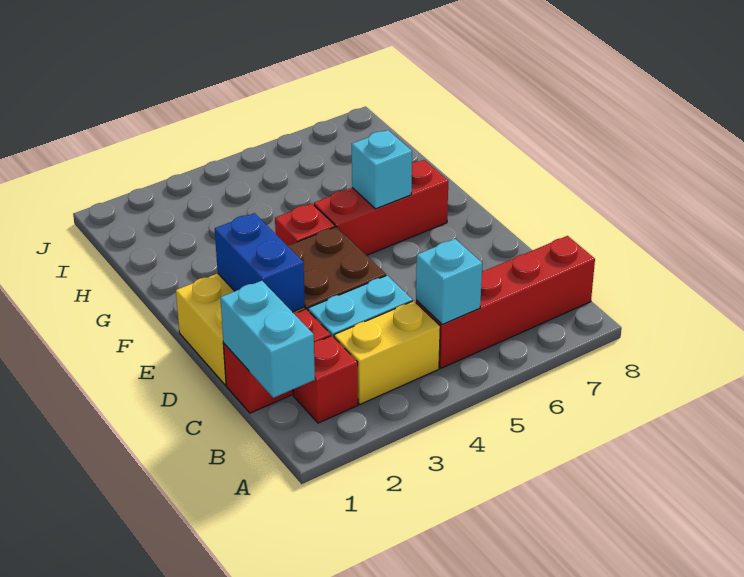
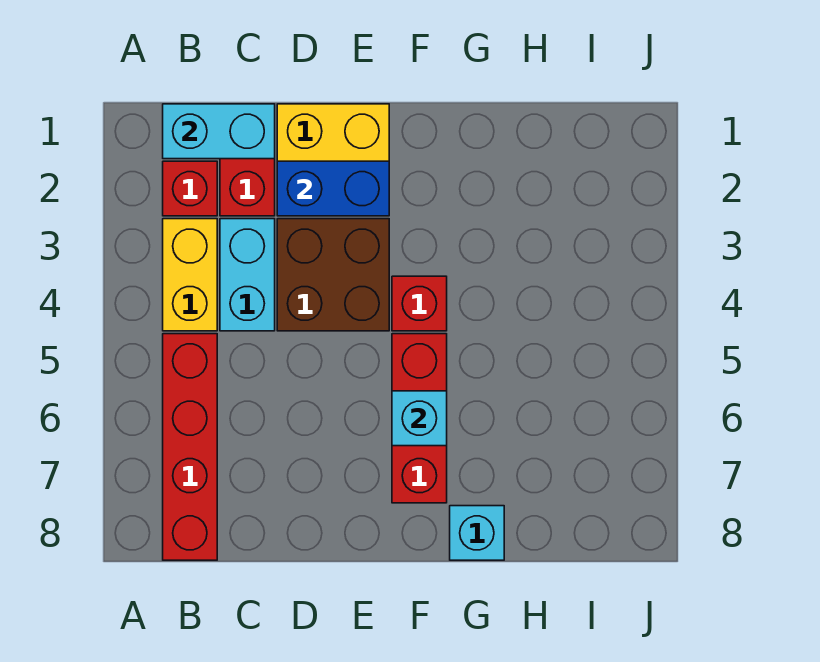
cyan 1x1 brick [416,239,482,325] -> cyan 1x1 brick moved to [450,506,504,560]

